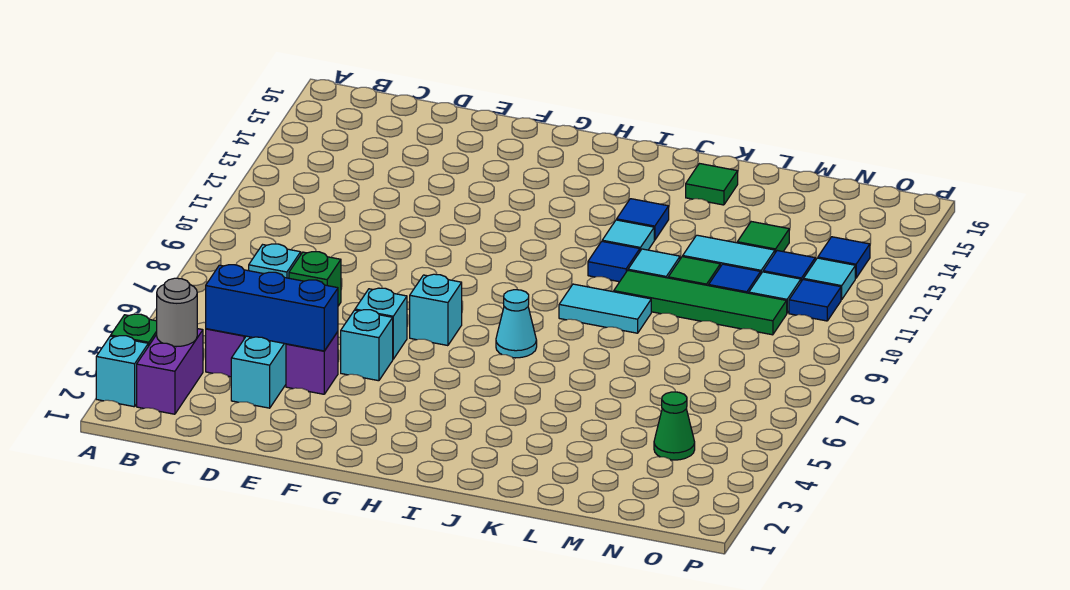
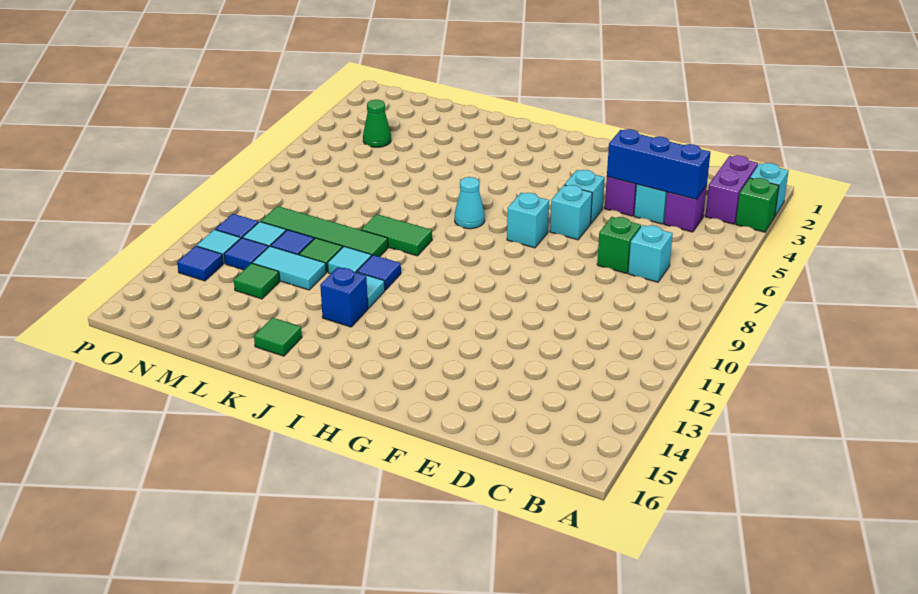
grey 1x1 round brick [157,278,197,347] -> none
cyan 1x2 tile [559,284,651,333] -> green 1x2 tile [361,214,432,256]
blue 1x1 tile [617,199,669,240] -> blue 1x1 brick [320,267,368,327]

